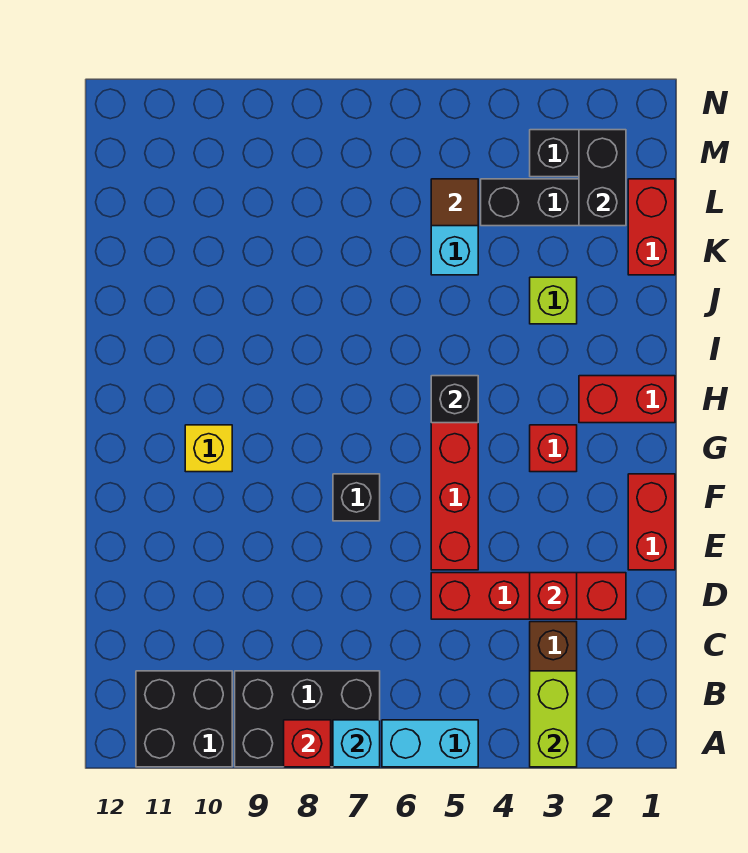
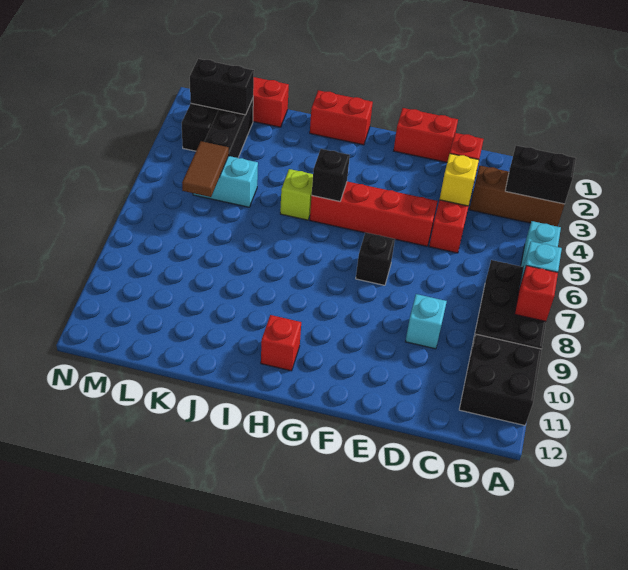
lime 1x2 brick [530,671,577,767] -> black 1x2 brick [505,146,576,204]
none -> cyan 1x1 brick [405,294,447,349]
red 1x1 brick [530,425,577,472] -> red 1x1 brick moved to [261,315,301,371]
yellow 1x1 brick [185,425,232,472] -> yellow 1x1 brick moved to [439,154,479,206]
red 1x2 brick [579,376,675,423] -> red 1x2 brick turned to [310,90,373,145]
lime 1x1 brick [530,277,577,324] -> lime 1x1 brick moved to [280,169,313,220]
brown 1x1 tile [431,179,478,226] -> brown 1x2 tile [182,141,229,197]

